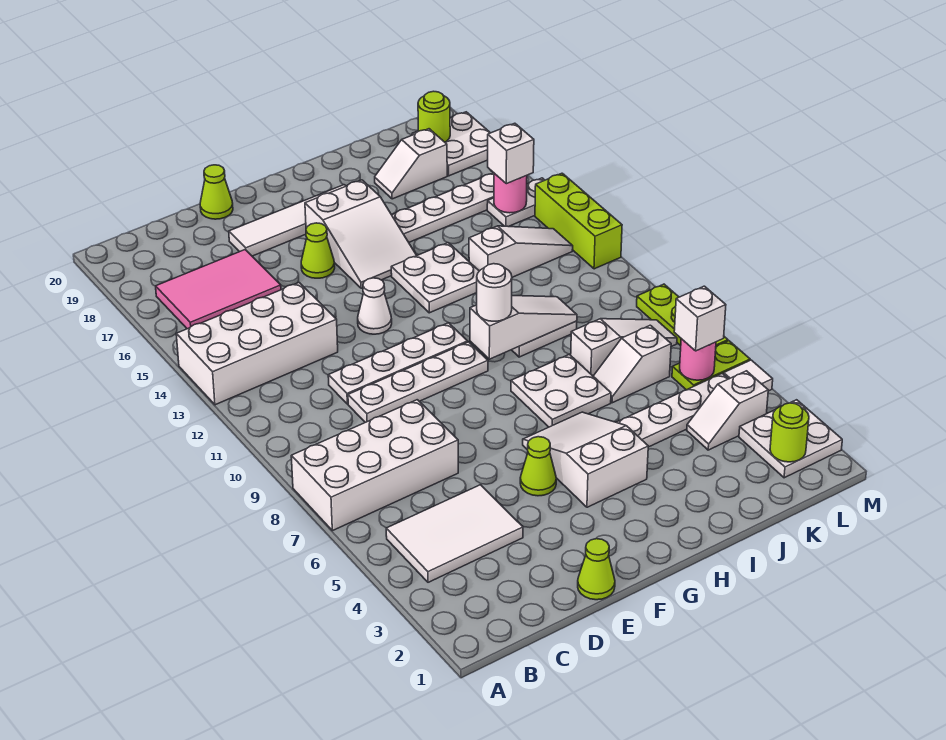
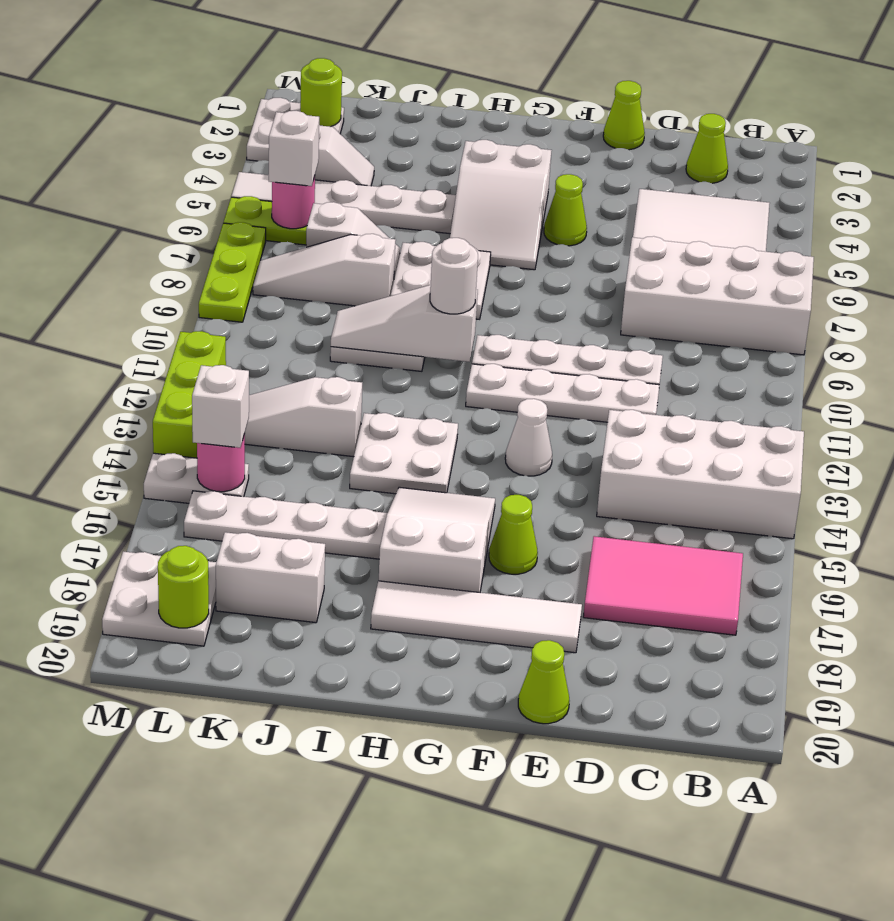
none -> lime 1x1 cone [686,114,728,183]
white 1x2 slope [375,129,447,199] -> white 1x2 brick [216,532,325,623]

